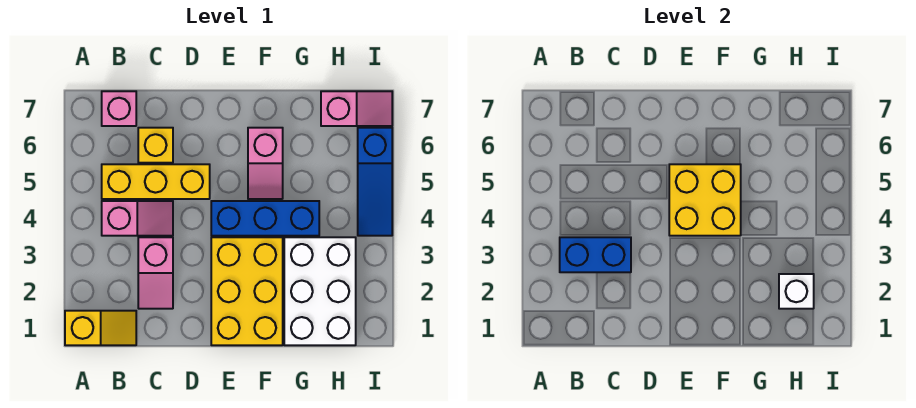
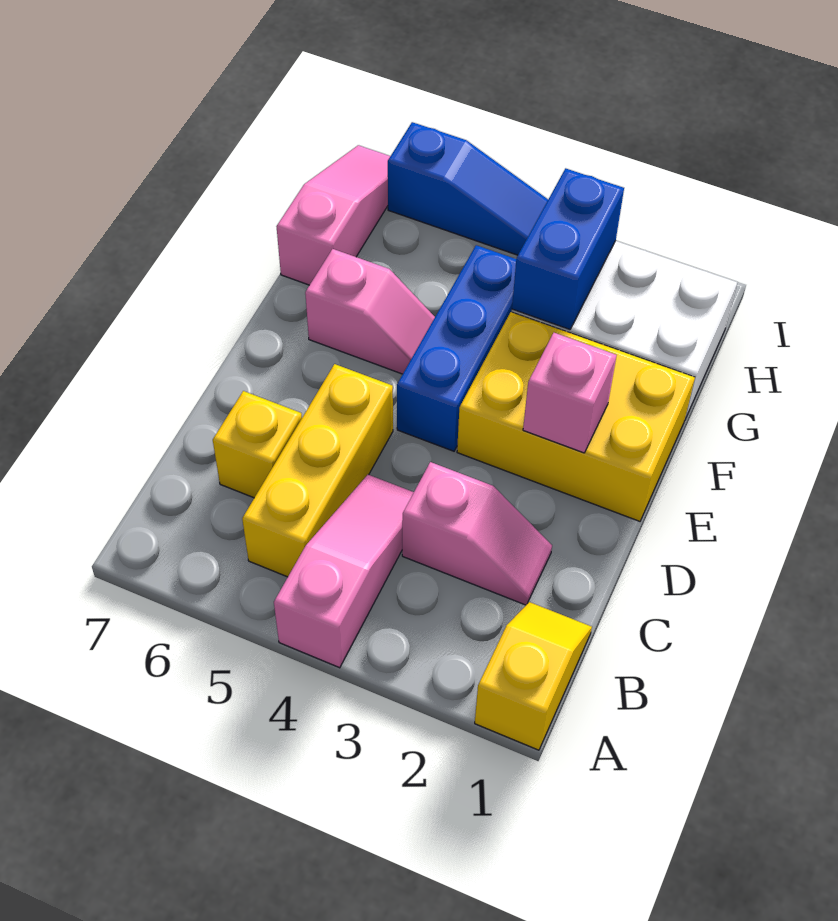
blue 1x2 brick [560,237,631,272] -> blue 1x2 brick moved to [512,168,624,329]
pink 1x2 slope [102,201,173,236] -> pink 1x3 slope [274,475,414,668]
pink 1x1 brick [102,91,136,126] -> pink 1x1 brick moved to [523,333,617,453]
yellow 2x2 brick [669,164,741,236] -> none
white 1x1 brick [779,274,814,309] -> none
pink 1x2 slope [321,91,392,126] -> pink 1x3 slope [277,145,390,285]

